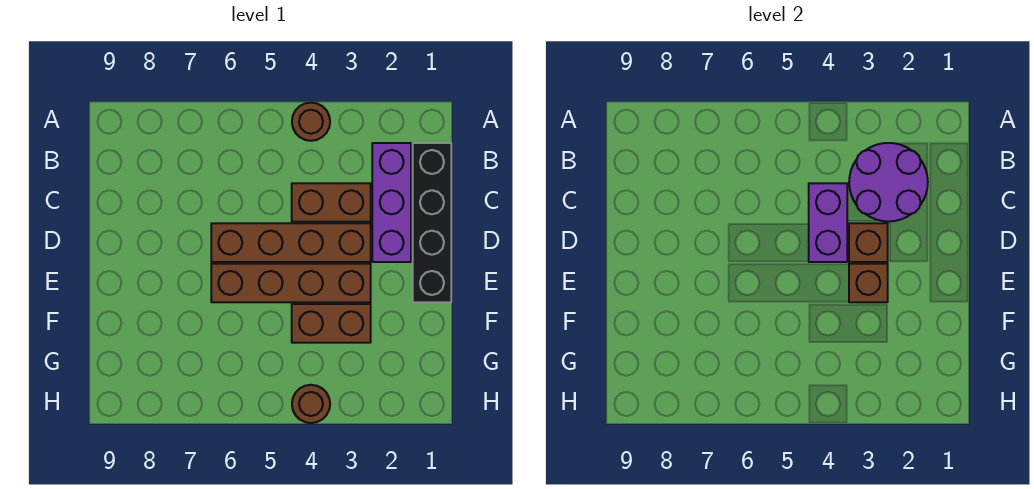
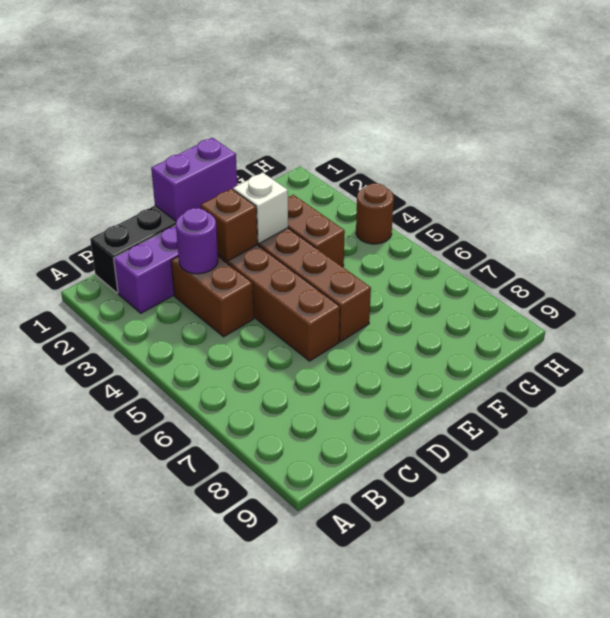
brown 1x1 round brick [292,103,330,141] -> none
purple 2x2 round brick [849,143,928,222] -> purple 1x1 round brick [176,208,218,274]
purple 1x2 brick [809,183,847,262] -> purple 1x2 brick moved to [151,138,237,221]
brown 1x1 brick [849,264,888,302] -> white 1x1 brick [233,173,288,244]

